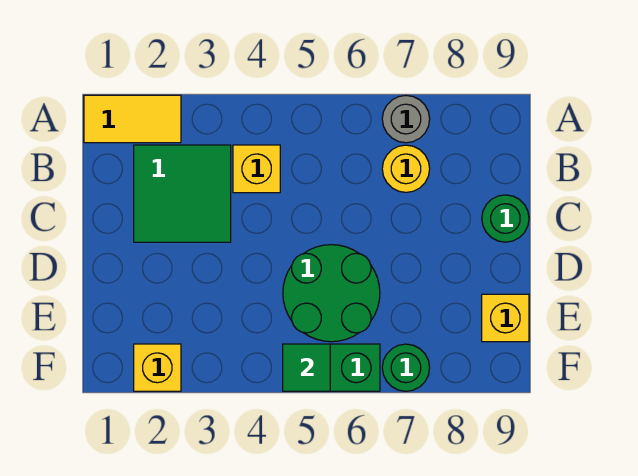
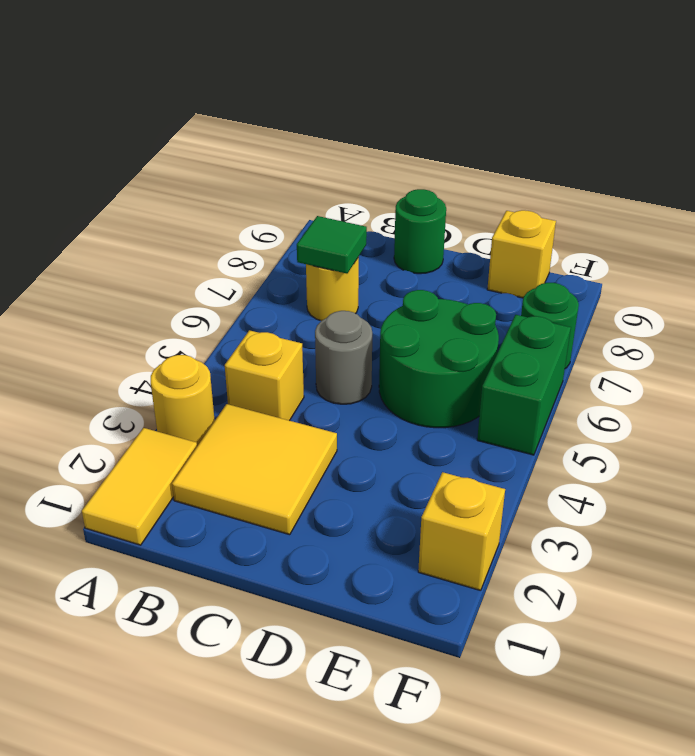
none -> yellow 1x1 round brick [151,355,215,446]
grey 1x1 round brick [382,96,430,143] -> grey 1x1 round brick moved to [315,311,372,404]
green 2x2 tile [134,145,231,242] -> yellow 2x2 tile [172,404,337,535]
green 1x1 tile [283,344,330,391] -> green 1x1 tile moved to [297,216,367,274]

